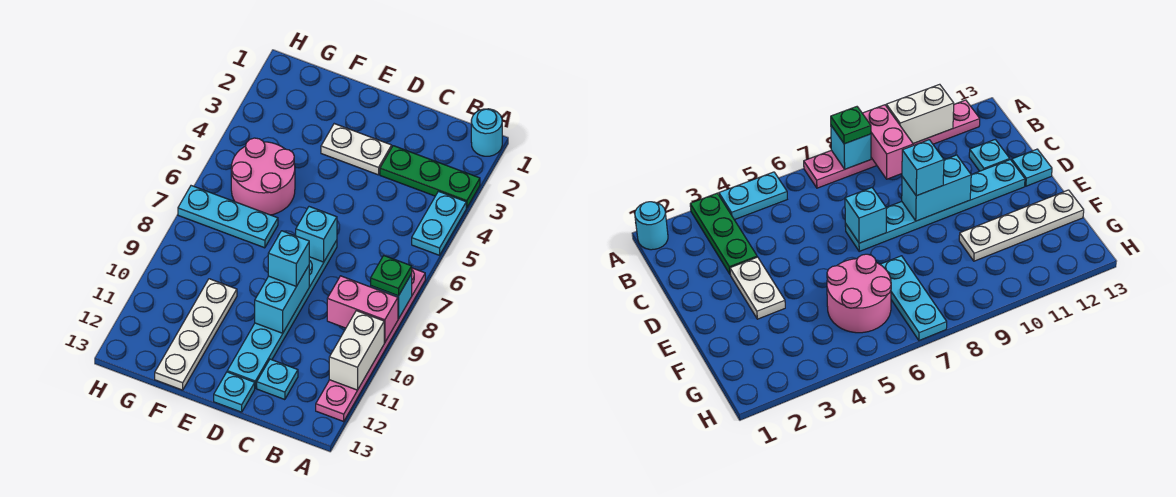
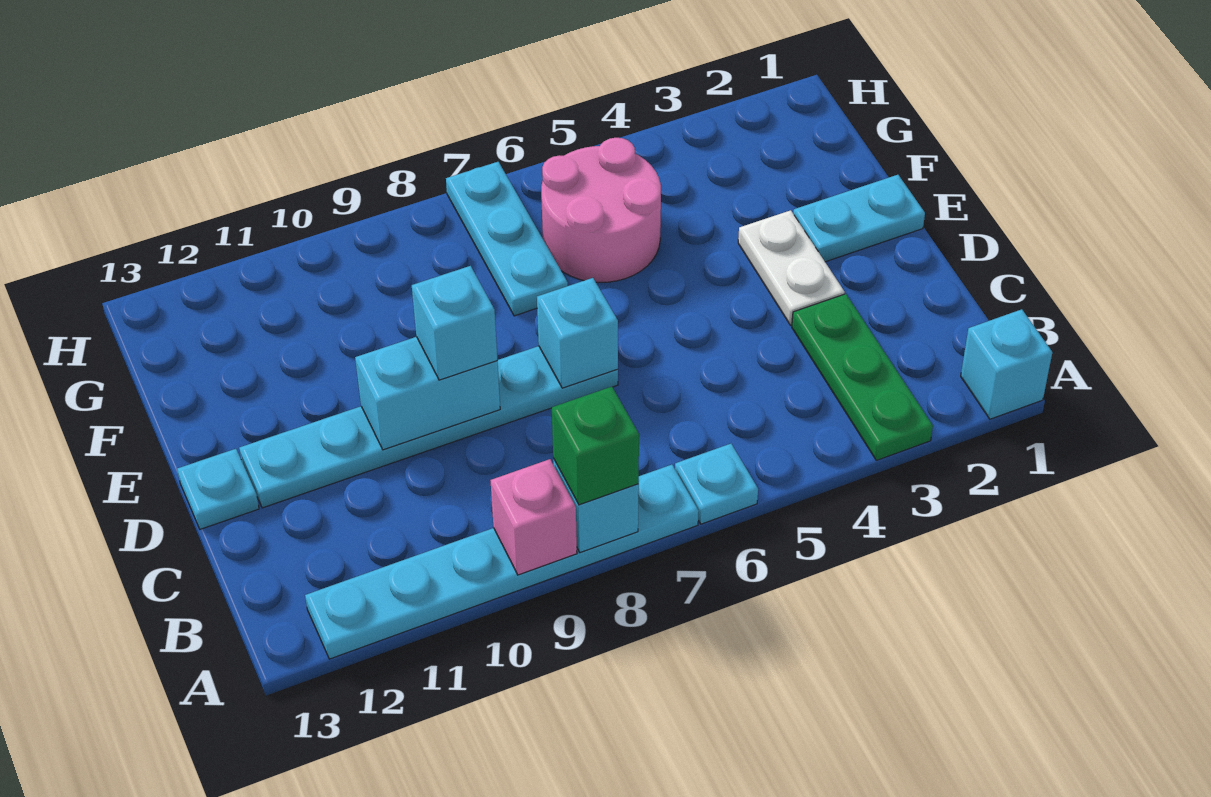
cyan 1x1 round brick [471,109,502,156] -> cyan 1x1 brick [961,309,1052,419]
cyan 1x2 plate [412,191,466,255] -> cyan 1x2 plate moved to [793,175,925,262]
pink 1x6 plate [316,268,425,421] -> cyan 1x6 plate [305,465,699,659]
green 1x1 plate [371,256,412,296] -> green 1x1 brick [552,387,639,505]
pink 1x2 brick [327,276,398,343] -> pink 1x1 brick [491,459,577,575]
white 1x2 brick [329,311,384,390] -> none
cyan 1x1 plate [257,359,298,400] -> cyan 1x1 plate moved to [675,444,758,524]
white 1x4 plate [155,279,237,390] -> none

